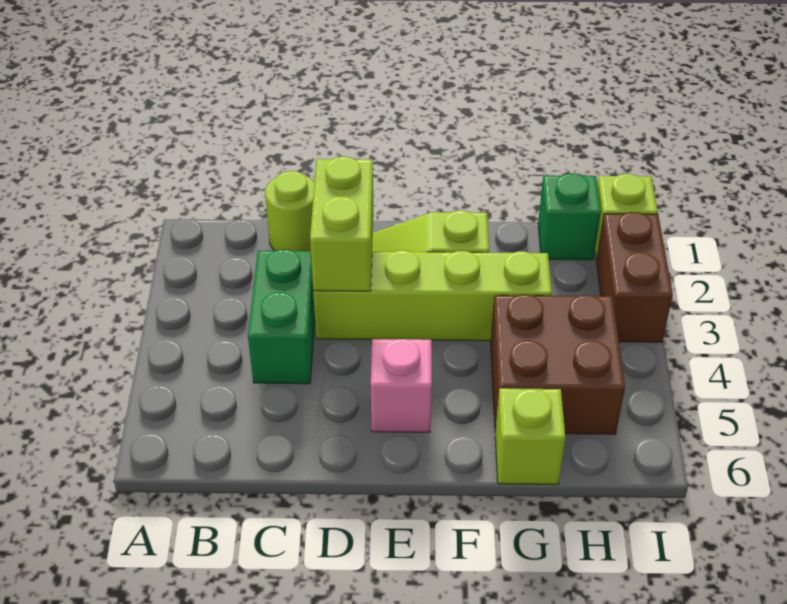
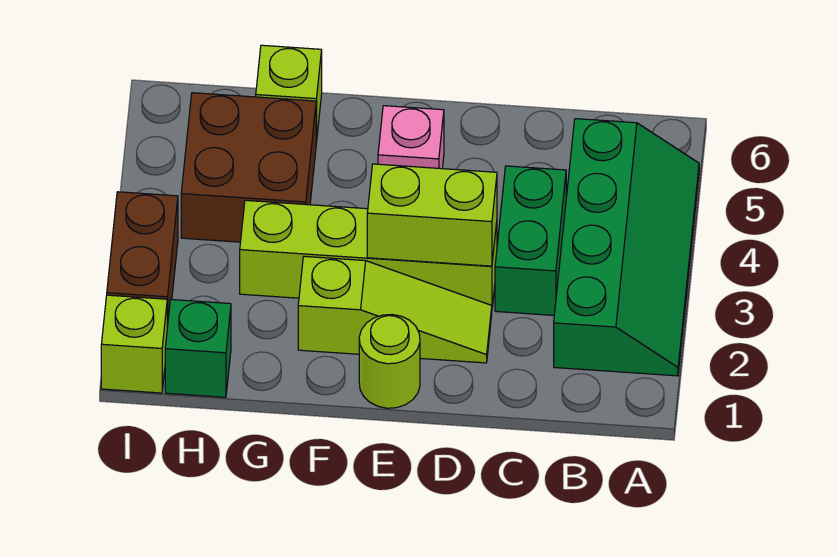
none -> green 2x4 slope [554,119,699,376]
lime 1x1 round brick [265,171,315,251] -> lime 1x1 round brick moved to [359,315,420,408]
lime 1x2 brick [310,157,373,291] -> lime 1x2 brick turned to [367,164,497,266]

